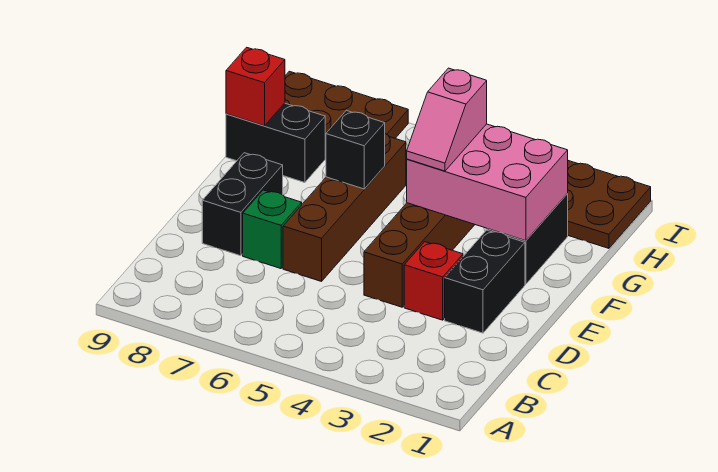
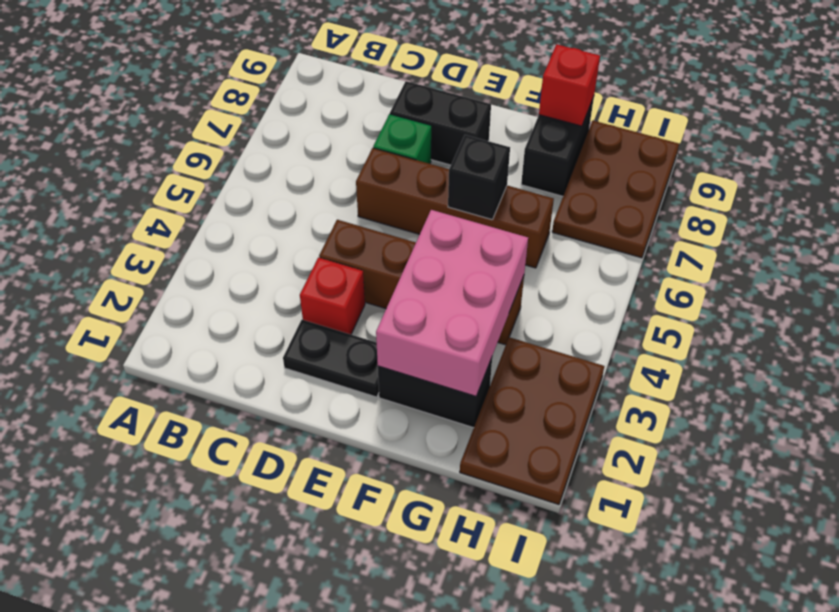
black 1x2 brick [445,230,525,333] -> black 1x2 plate [283,320,379,397]
pink 1x2 slope [407,68,487,171] -> none

